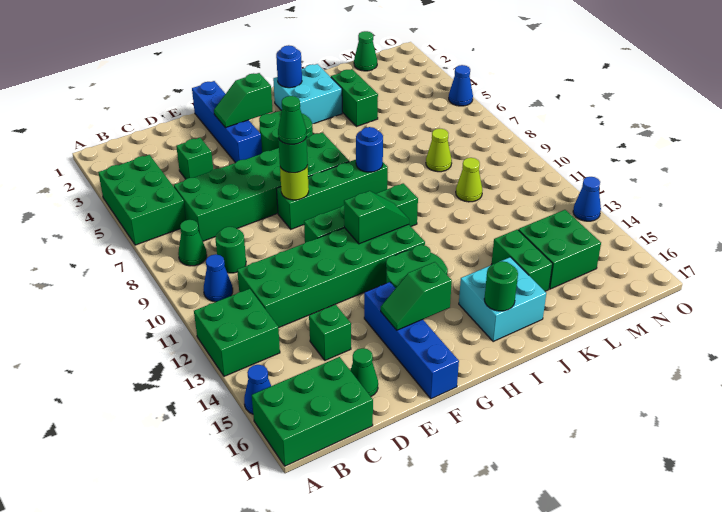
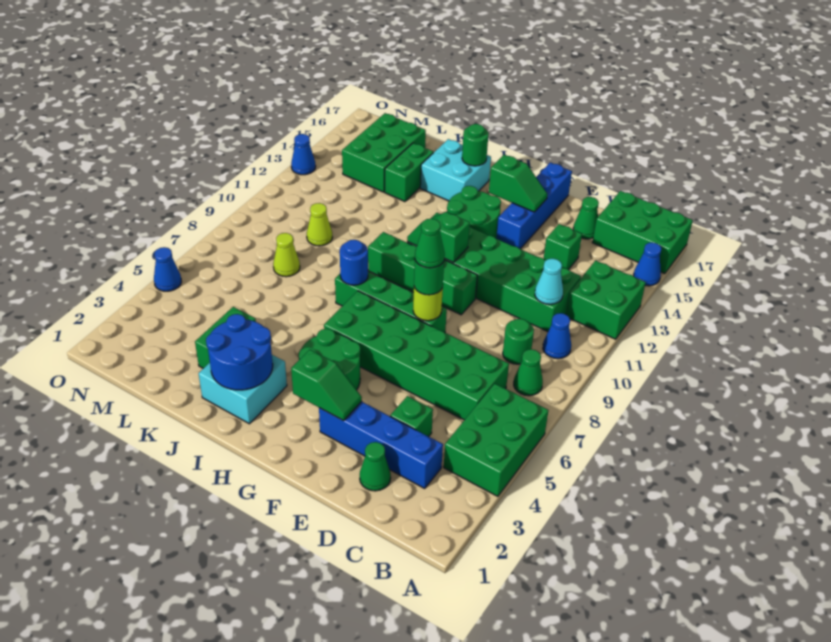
none -> cyan 1x1 cone [535,259,563,304]
blue 1x4 brick [192,81,262,163] -> blue 1x4 brick turned to [319,401,443,488]
blue 1x1 round brick [276,45,302,88] -> blue 2x2 round brick [206,314,273,390]
green 2x2 brick [518,210,601,289] -> green 2x3 brick [342,113,426,192]
green 1x1 cone [354,31,377,71] -> green 1x1 cone moved to [360,442,391,491]

